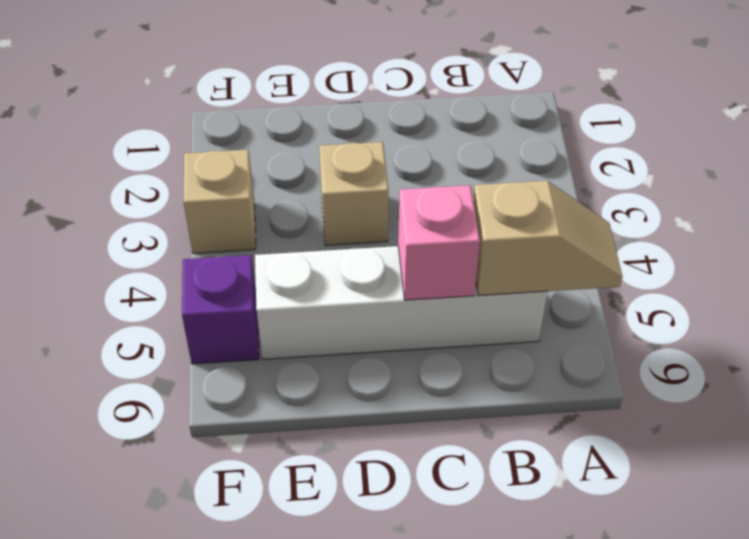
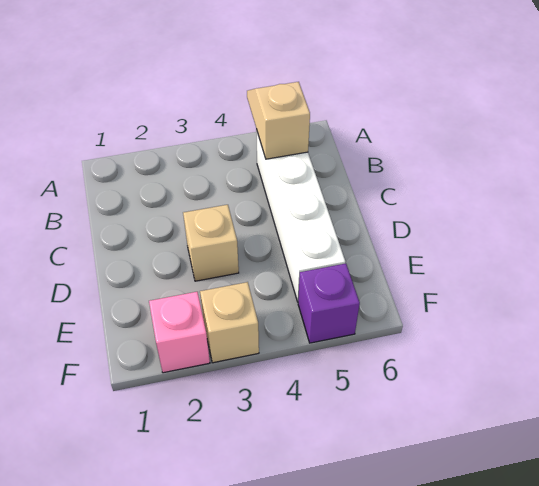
pink 1x1 brick [398,185,480,300] -> pink 1x1 brick moved to [149,292,210,373]

